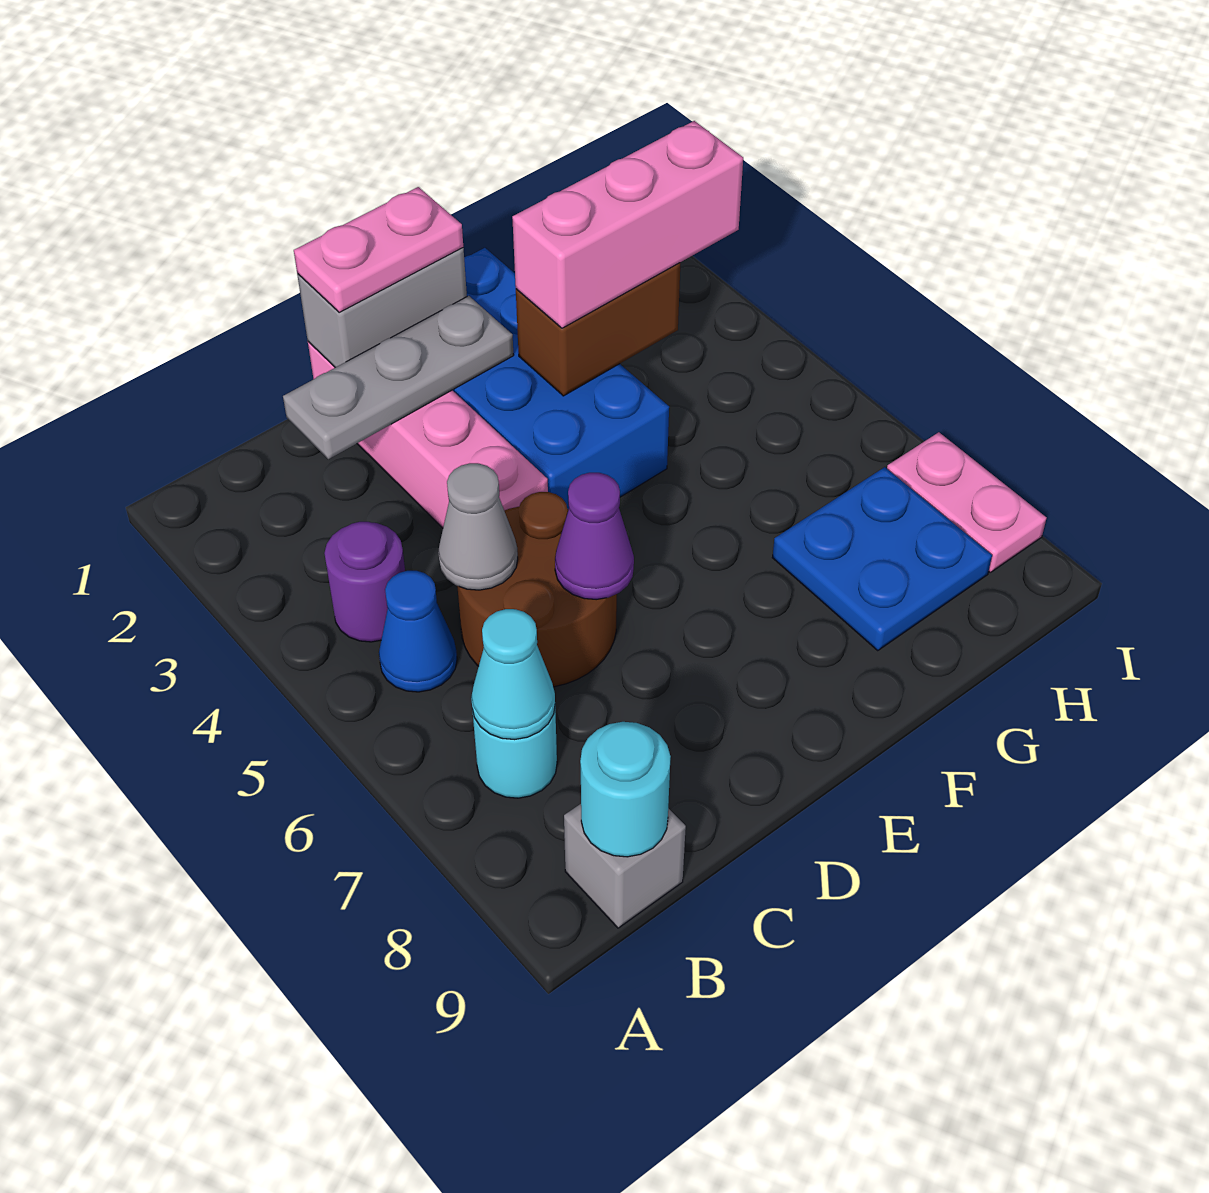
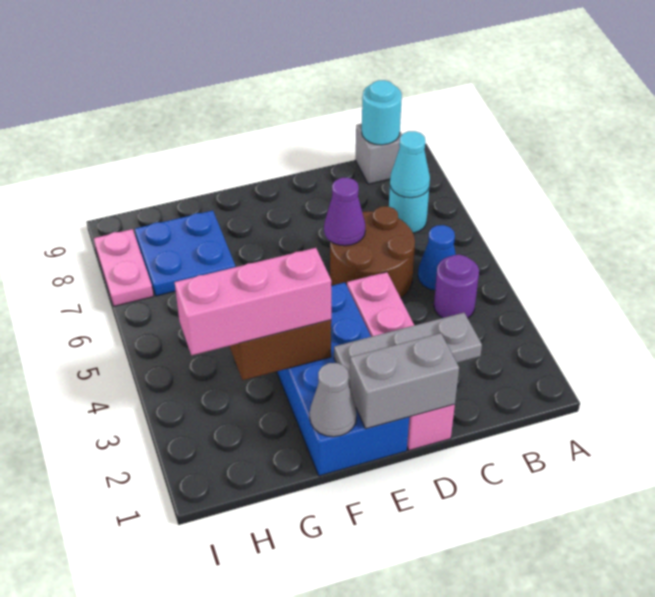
grey 1x1 cone [438,463,518,590] -> grey 1x1 cone moved to [310,363,357,437]
pink 1x2 plate [294,187,463,312] -> none

